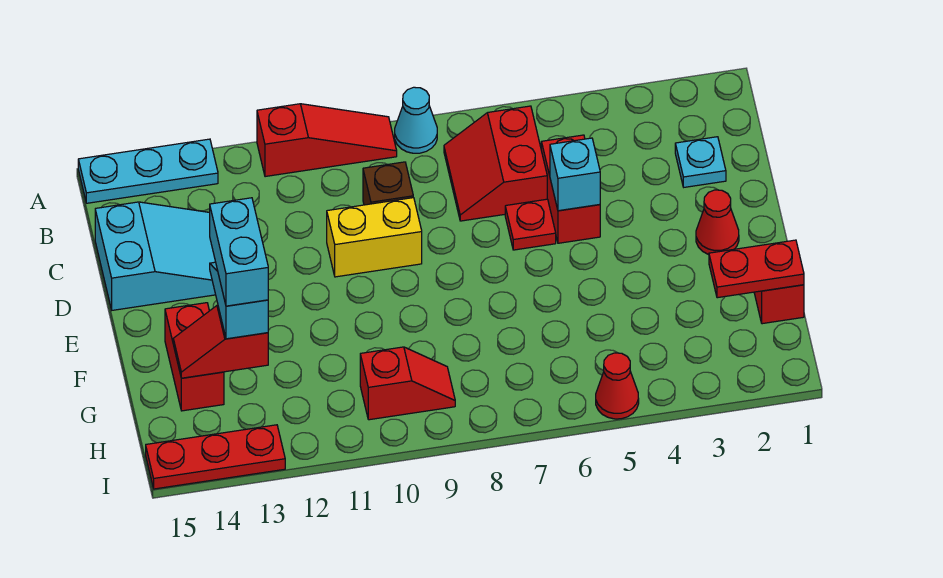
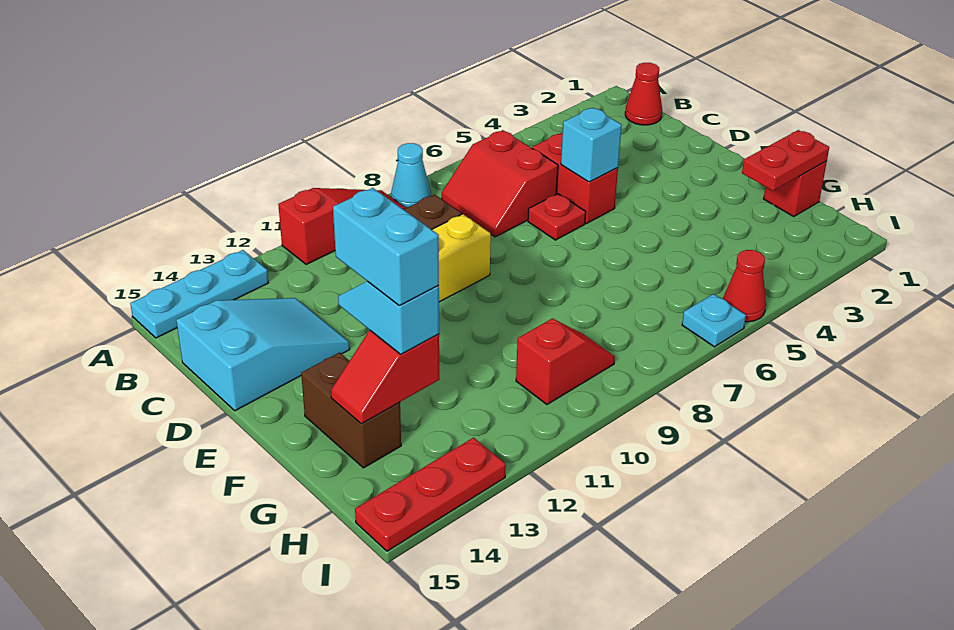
cyan 1x1 plate [675,137,726,187] -> cyan 1x1 plate moved to [682,294,746,347]
red 1x1 cone [696,190,739,255] -> red 1x1 cone moved to [625,63,662,125]
red 1x2 brick [165,303,224,411] -> brown 1x2 brick [301,352,401,468]

